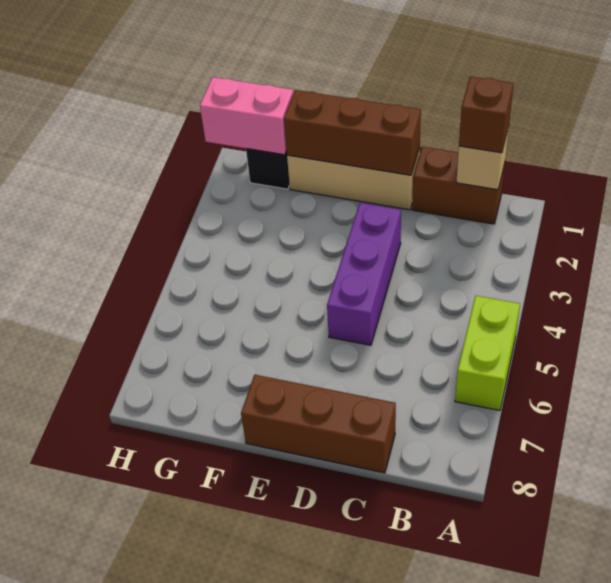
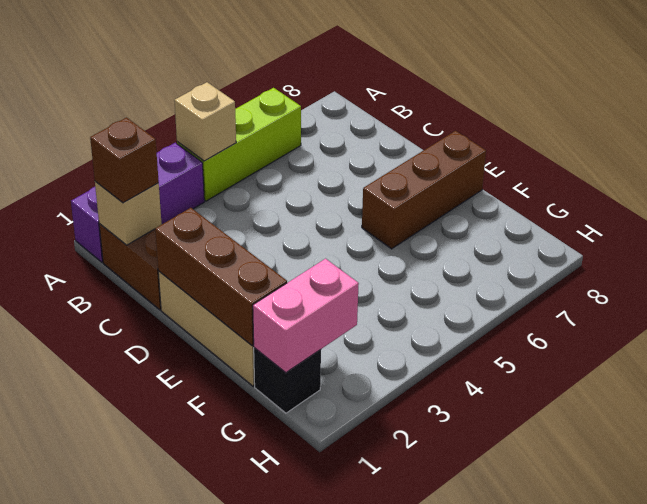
none -> tan 1x1 brick [174,82,236,161]
lime 1x2 brick [455,296,520,411] -> lime 1x3 brick [177,88,301,201]
brown 1x3 brick [241,375,396,473] -> brown 1x3 brick turned to [362,131,486,249]
purple 1x3 brick [327,203,401,345] -> purple 1x3 brick moved to [71,143,204,262]
pink 1x2 brick [200,77,293,155] -> pink 1x2 brick turned to [253,259,359,373]

